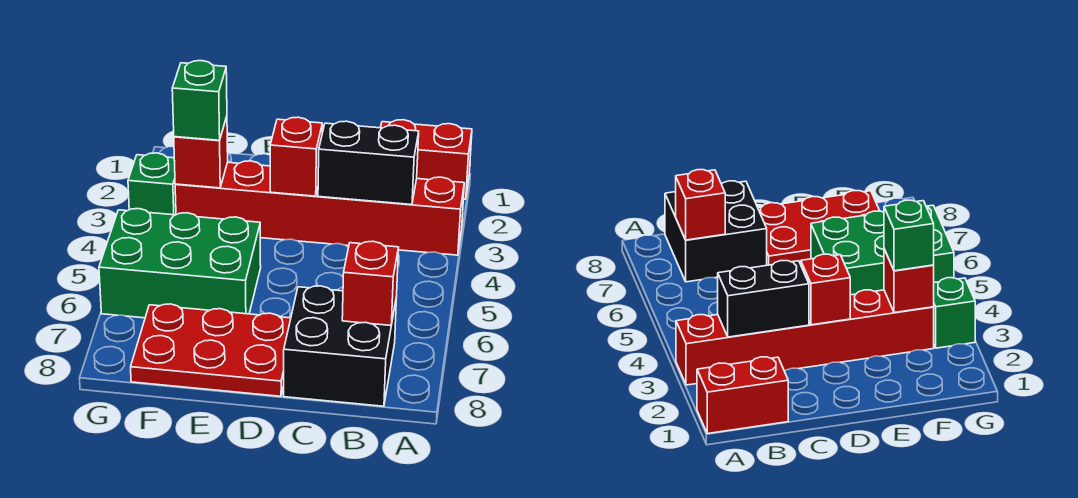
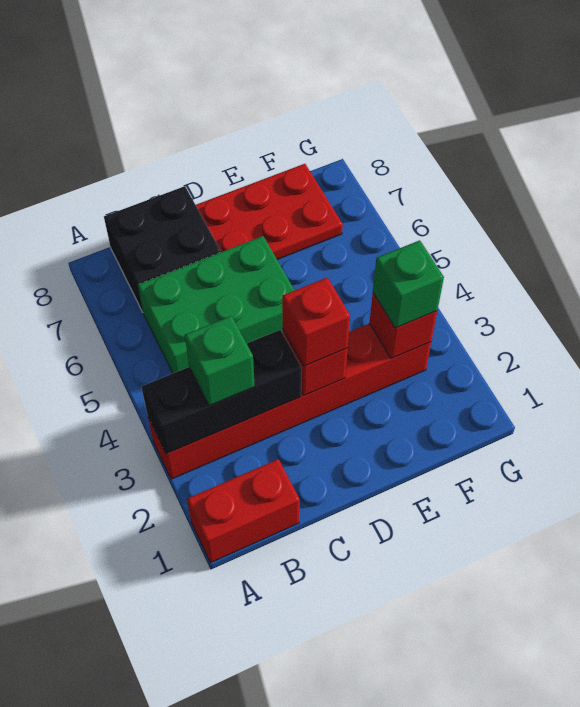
black 1x2 brick [318,121,419,205] -> black 1x3 brick [141,330,302,454]
red 1x1 brick [342,241,399,326] -> red 1x1 brick moved to [282,277,350,366]
green 2x3 brick [99,209,261,318] -> green 2x3 brick moved to [138,236,295,373]
green 1x1 brick [128,153,176,215] -> green 1x1 brick moved to [185,316,255,406]

